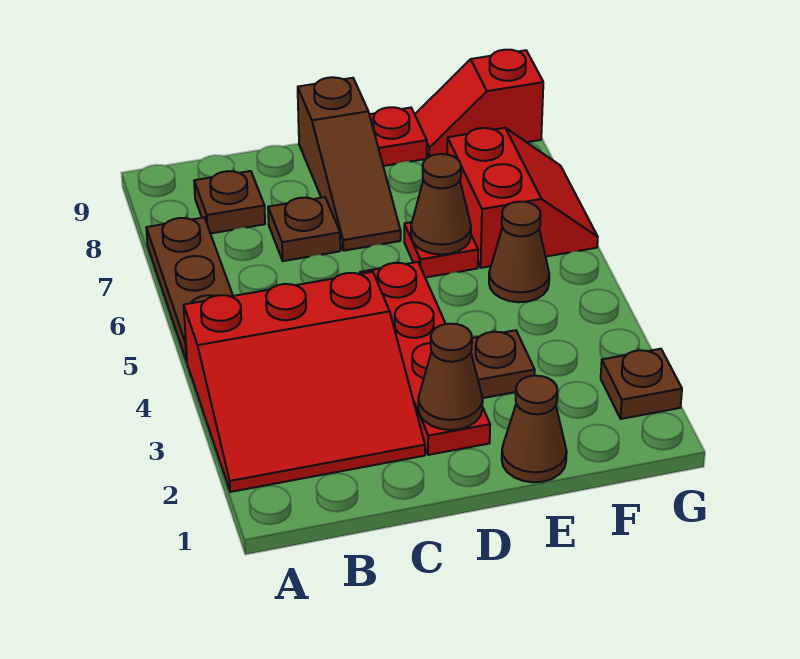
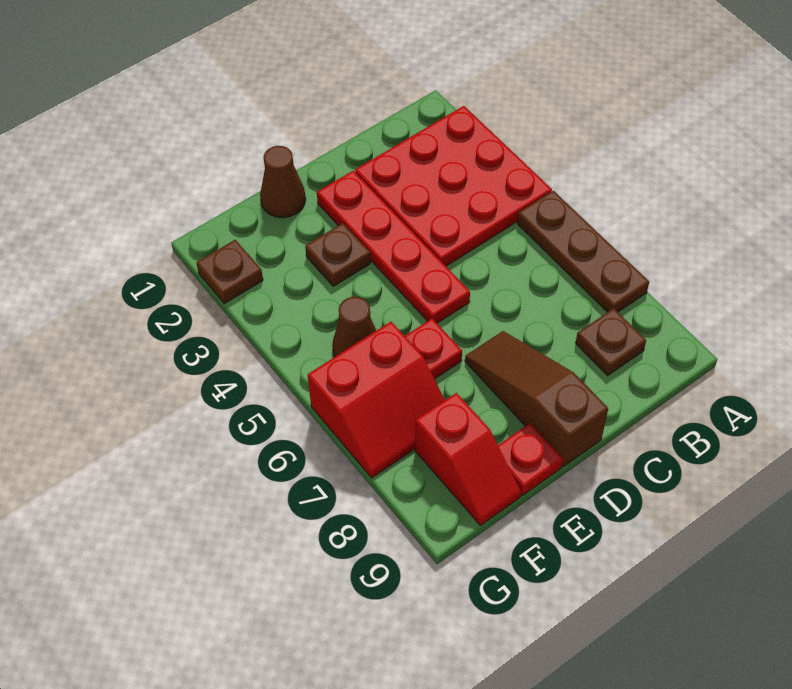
red 3x3 slope [184,272,425,492] -> red 3x3 plate [355,106,552,266]
brown 1x1 plate [268,197,340,261] -> none
brown 1x1 cone [418,324,483,430] -> none
brown 1x1 cone [411,154,471,254] -> none
red 2x2 slope [447,128,598,268] -> red 2x2 slope turned to [308,322,445,478]
red 1x2 slope [415,50,543,157] -> red 1x2 slope turned to [415,393,521,525]

